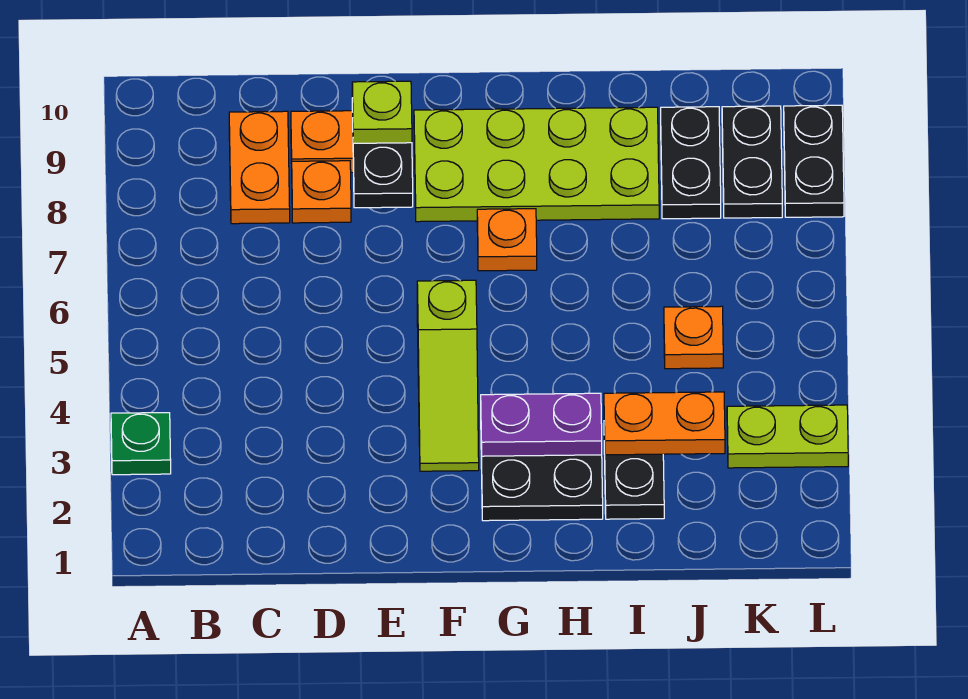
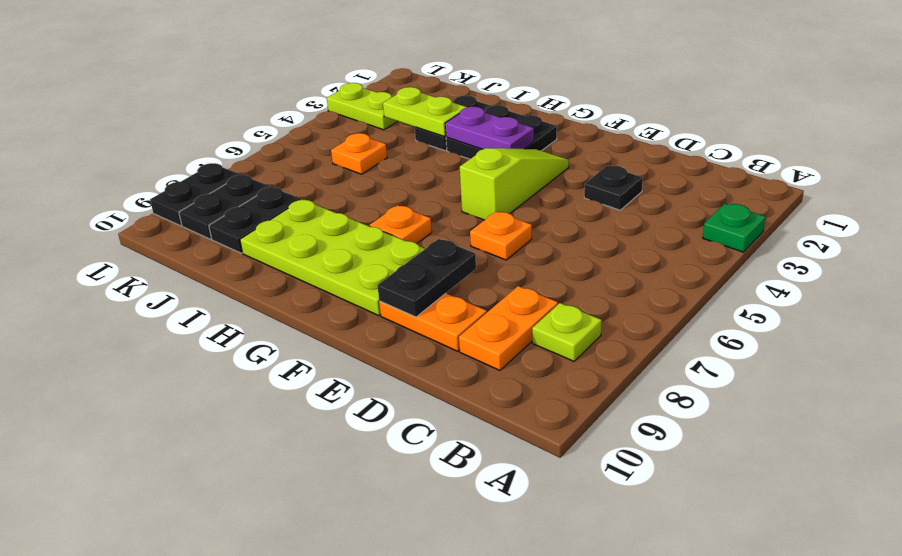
none -> black 1x1 plate [584,166,643,210]
orange 1x1 plate [292,161,351,223] -> orange 1x1 plate moved to [470,212,532,260]
lime 1x1 plate [352,81,412,143] -> lime 1x1 plate moved to [532,303,602,361]
orange 1x2 plate [604,392,725,455] -> lime 1x2 plate [383,87,467,136]

